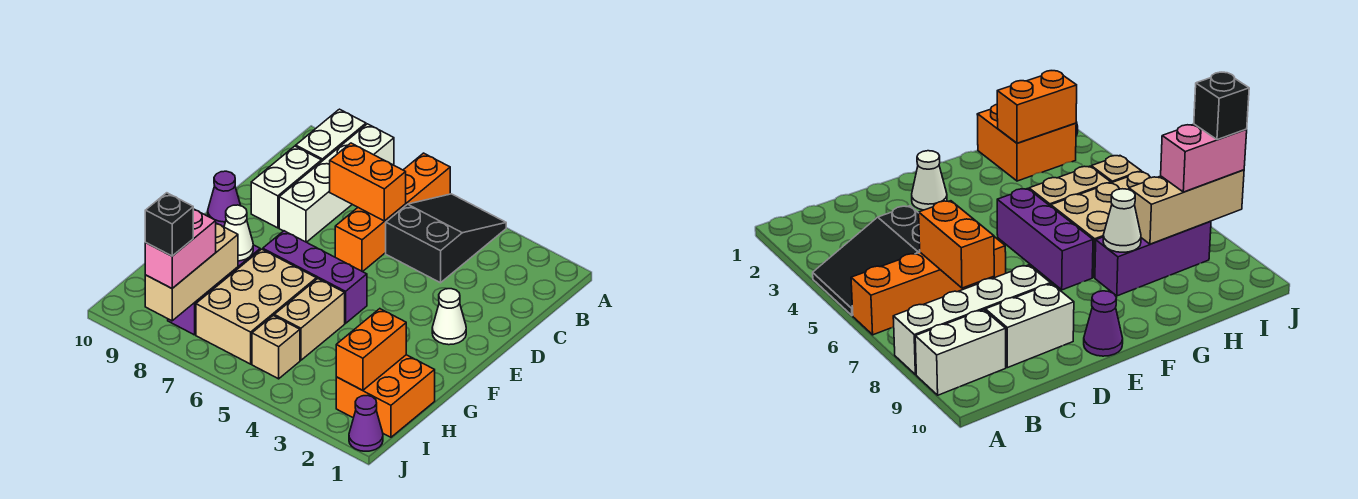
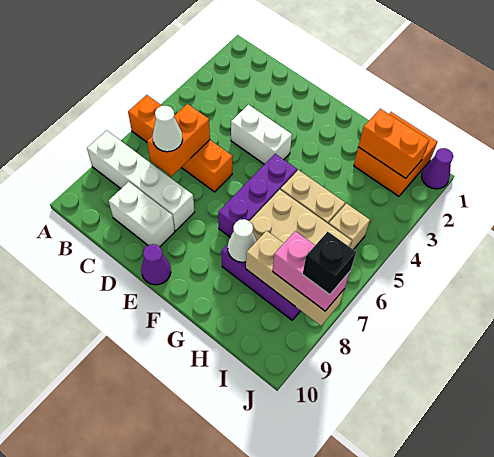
black 2x3 slope [386,194,506,283] -> none
white 1x2 brick [296,109,366,162] -> white 1x2 brick moved to [231,105,292,164]
white 1x1 cone [432,289,466,345] -> white 1x1 cone moved to [153,106,183,152]

